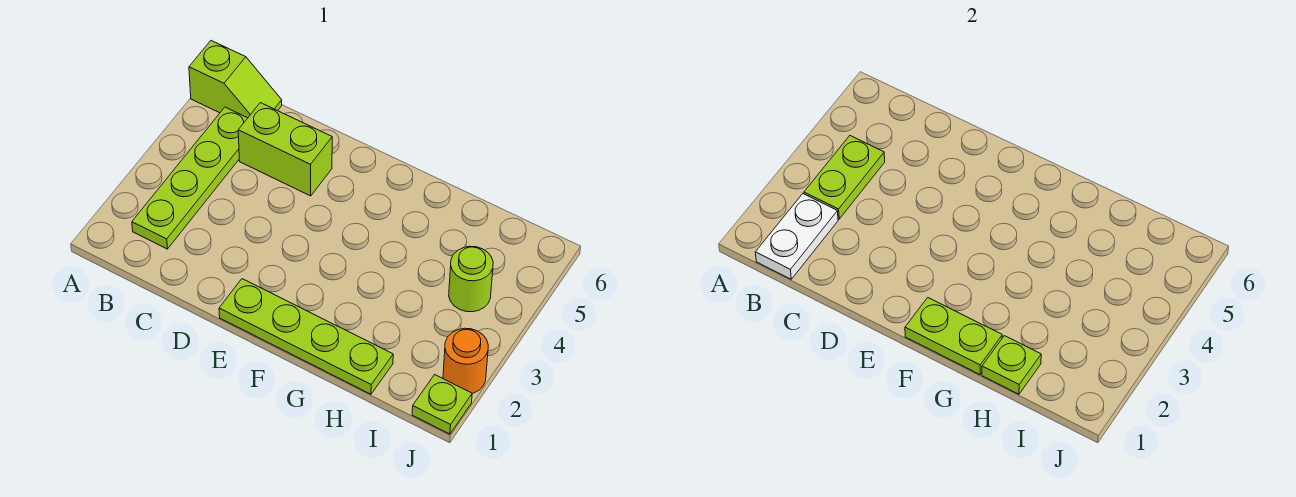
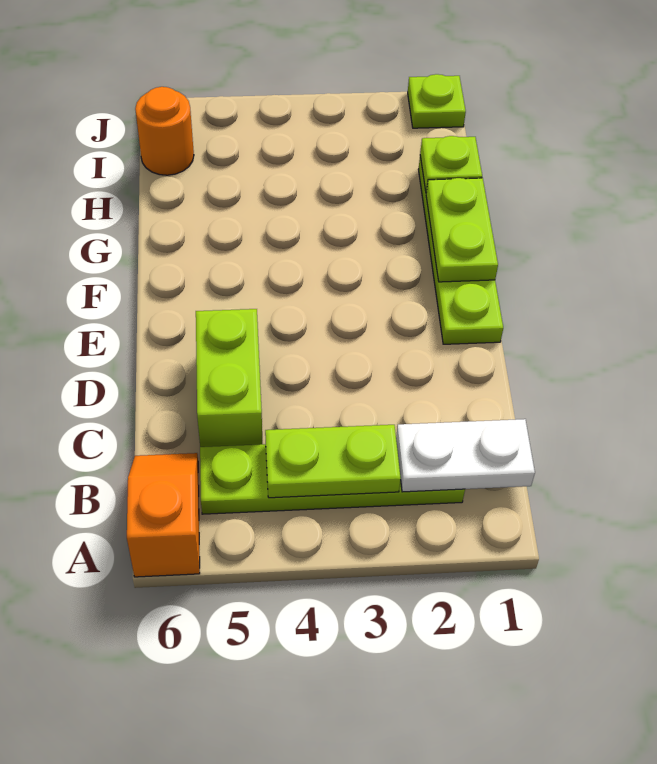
lime 1x2 slope [189,41,282,118] -> orange 1x2 slope [127,453,200,577]
lime 1x1 round brick [449,246,493,312] -> none
orange 1x1 round brick [443,328,488,394] -> orange 1x1 round brick moved to [135,87,194,175]

